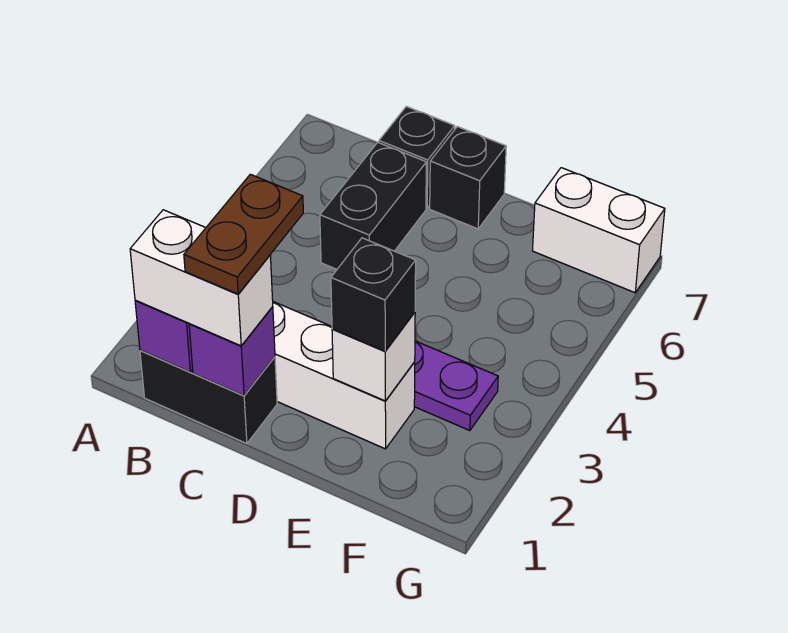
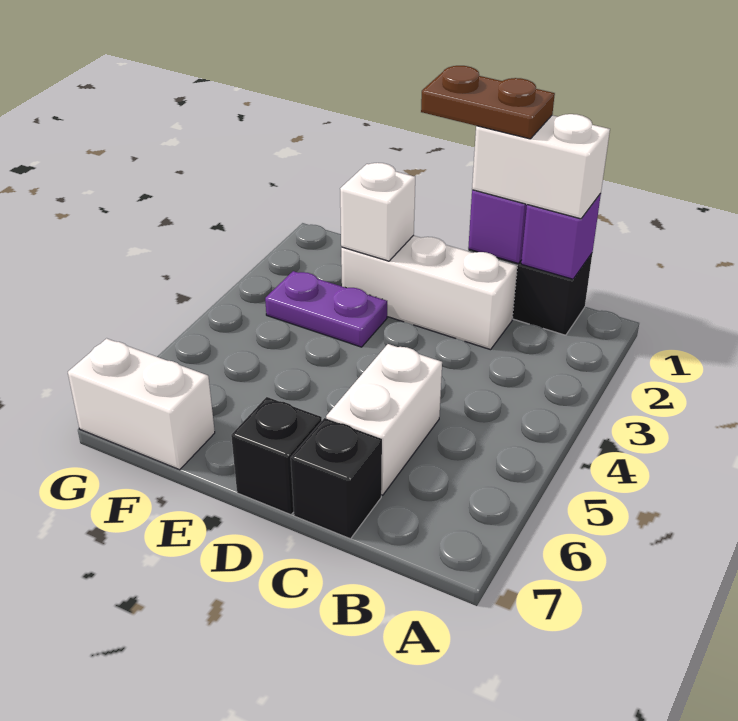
brown 1x2 plate [184,174,303,294] -> brown 1x2 plate turned to [421,66,555,139]
black 1x2 brick [320,142,426,269] -> white 1x2 brick [326,344,442,495]
black 1x1 brick [331,238,416,351] -> none

